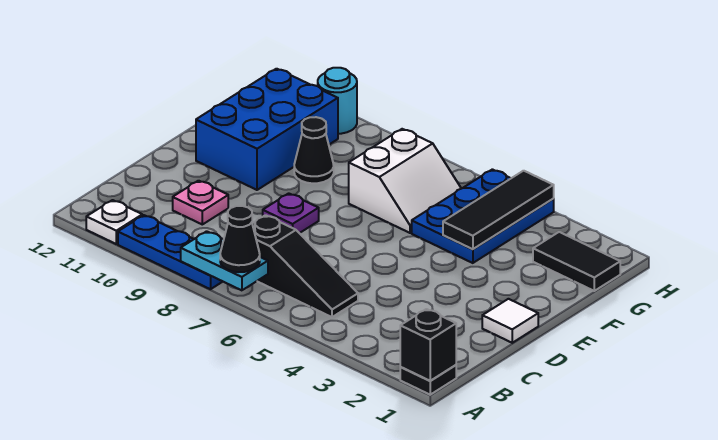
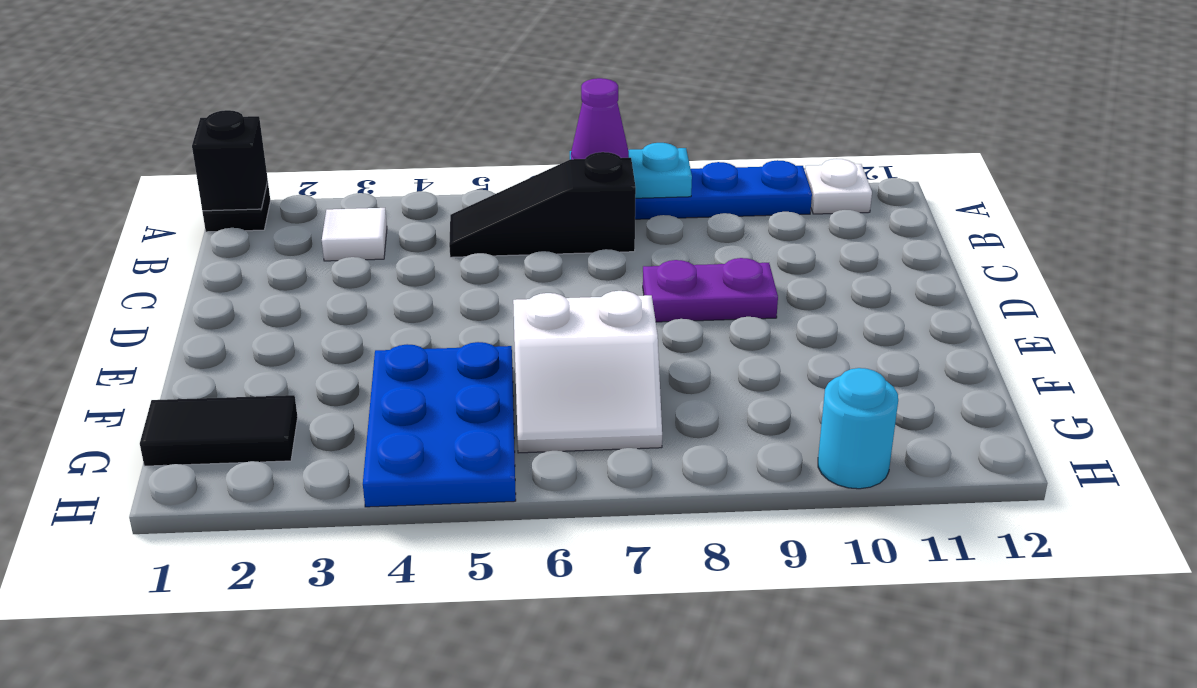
black 1x1 cone [220,206,260,272] -> purple 1x1 cone [571,78,629,159]
pink 1x1 plate [173,181,228,224] -> none
white 1x1 tile [482,299,538,343] -> white 1x1 tile moved to [322,208,387,261]
purple 1x1 plate [263,193,319,233] -> purple 1x2 plate [643,258,778,322]
blue 2x3 brick [196,69,338,190] -> none
black 1x3 tile [443,171,554,249] -> none
white 2x2 slope [349,129,461,233] -> white 2x2 slope turned to [513,291,662,453]
black 1x1 cone [294,117,334,183] -> none

